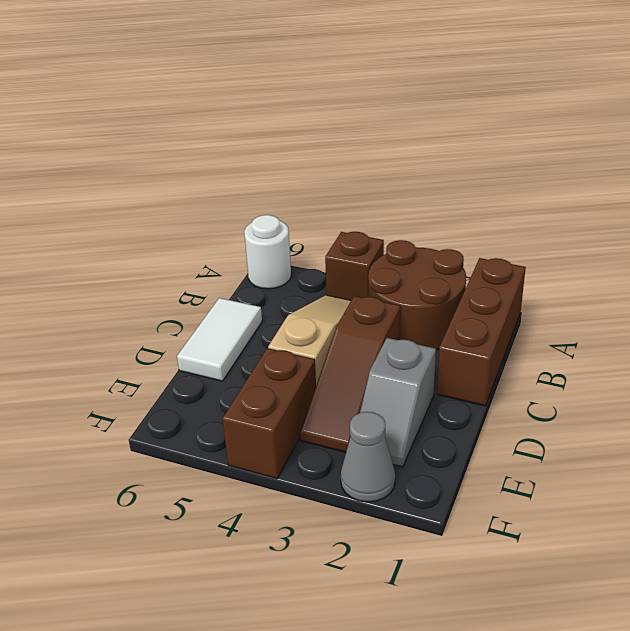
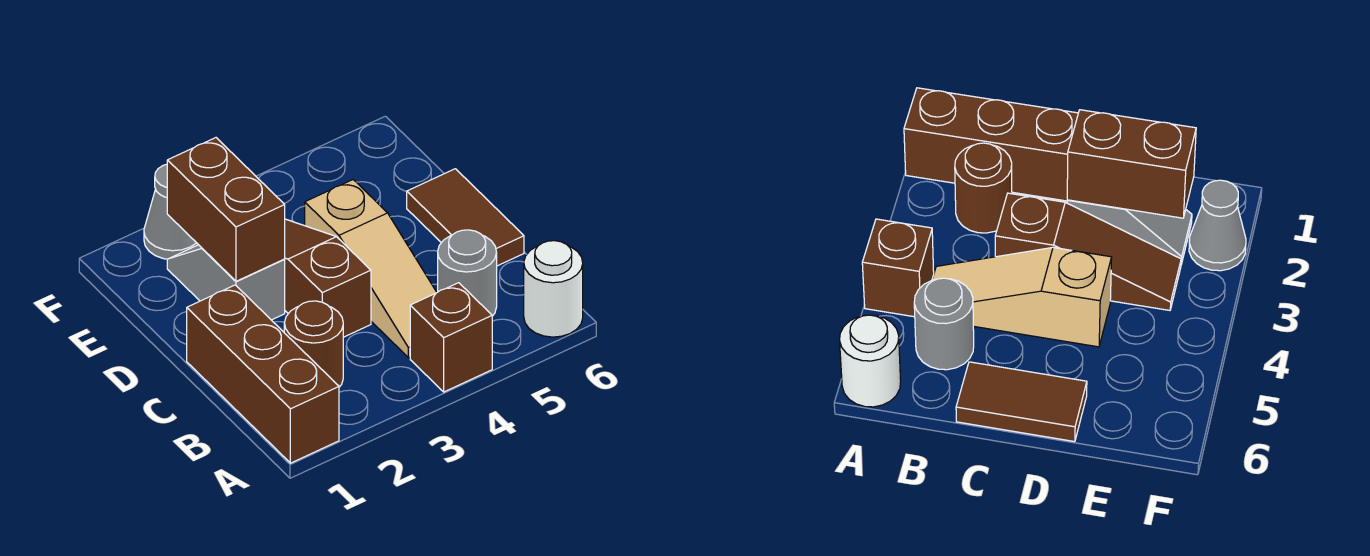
brown 2x2 round brick [368,240,466,350] -> brown 1x1 round brick [284,301,343,387]
none -> grey 1x1 round brick [438,230,497,316]
white 1x2 tile [177,298,262,381] -> brown 1x2 tile [407,169,524,266]
brown 1x2 brick [223,348,316,479] -> brown 1x2 brick moved to [167,138,285,281]

